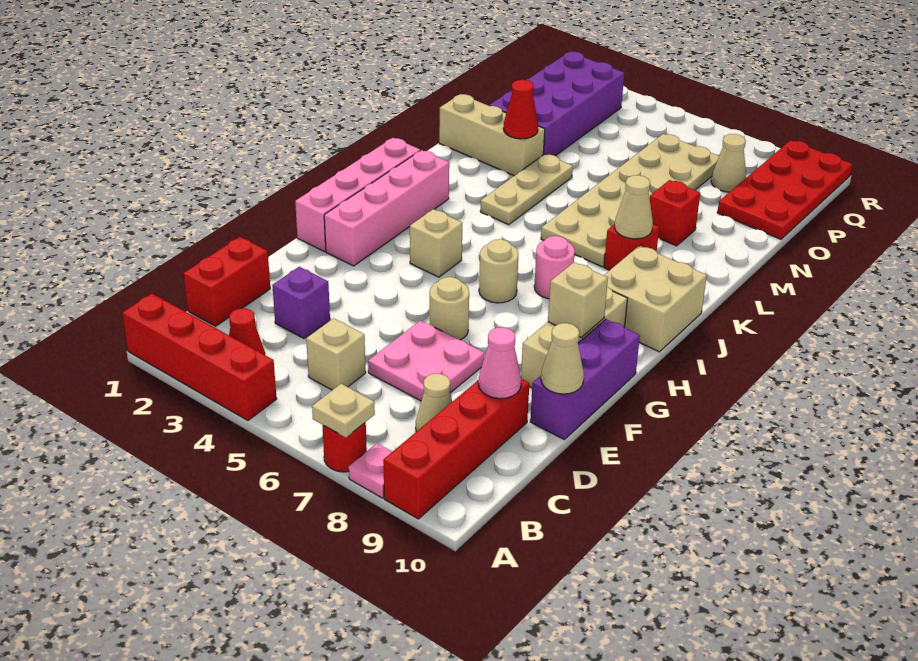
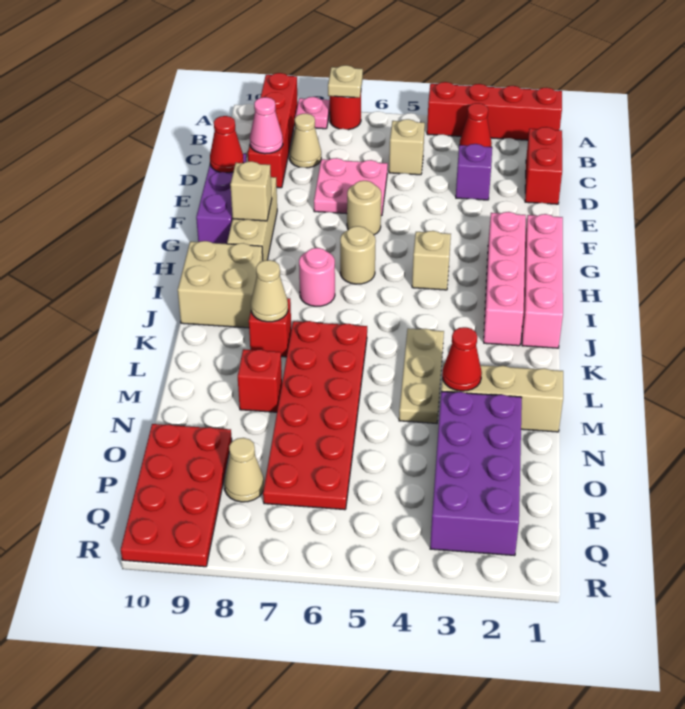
tan 1x1 cone [541,323,584,394] -> red 1x1 cone [210,116,243,173]
tan 2x6 plate [541,134,719,267] -> red 2x6 plate [263,321,367,510]

